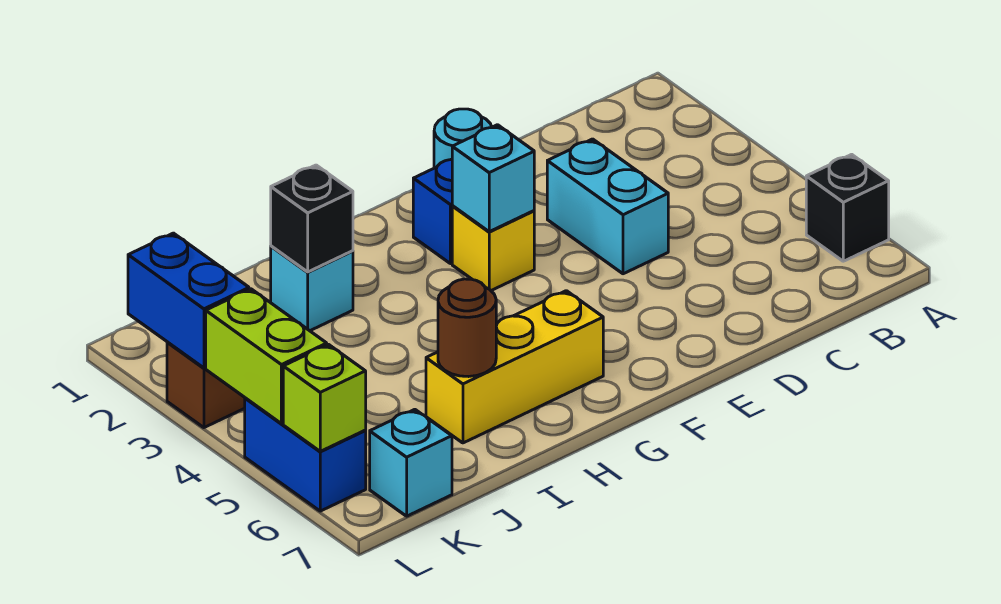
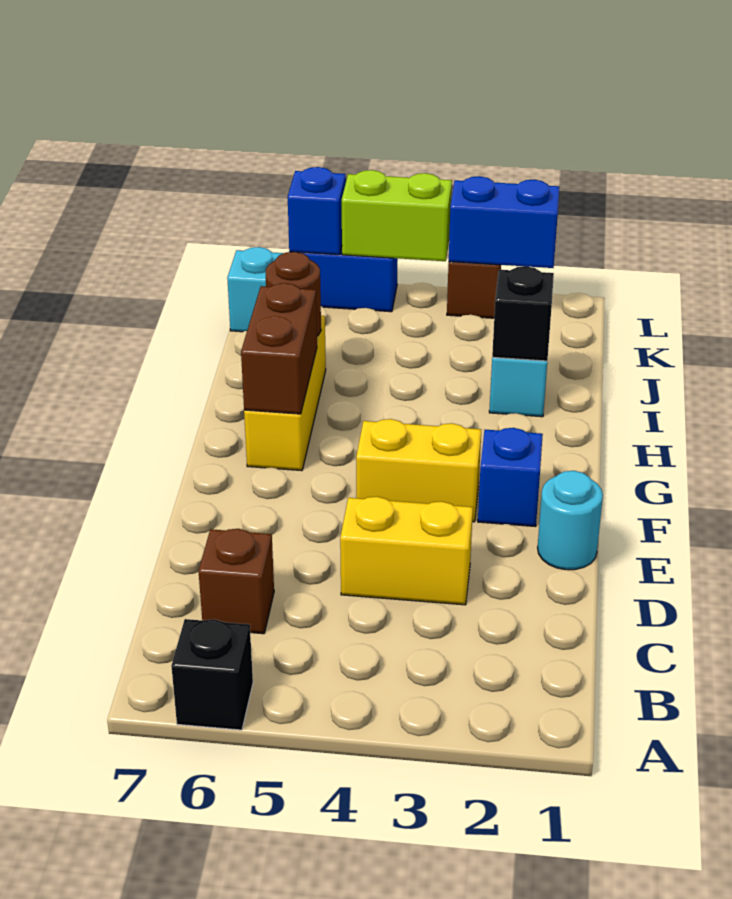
none -> brown 1x1 brick [198,529,274,634]
cyan 1x2 brick [547,139,668,274] -> yellow 1x2 brick [340,497,473,605]
yellow 1x1 brick [452,206,534,290] -> yellow 1x2 brick [356,419,481,522]
cyan 1x1 brick [452,125,534,232] -> none
none -> brown 1x2 brick [241,283,317,414]
lime 1x1 brick [283,345,366,451] -> blue 1x1 brick [288,167,346,255]

